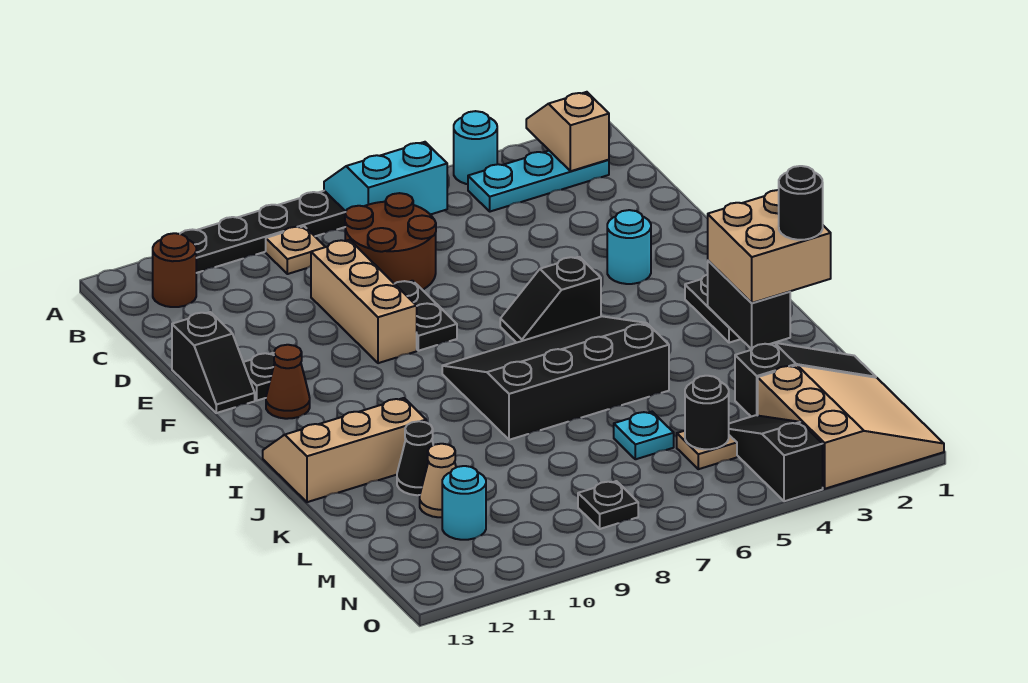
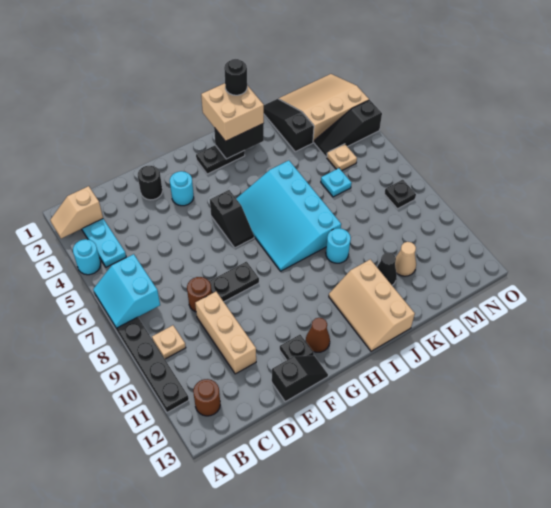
brown 2x2 round brick [345,193,436,290] -> brown 1x1 round brick [187,277,212,312]
tan 1x3 brick [311,240,417,363] -> tan 1x3 brick turned to [195,292,256,374]
black 3x4 slope [442,316,669,440] -> cyan 3x4 slope [236,161,341,271]
black 1x1 round brick [685,376,729,449] -> black 1x1 round brick moved to [138,166,162,200]
cyan 1x1 round brick [442,466,486,540] -> cyan 1x1 round brick moved to [326,228,351,263]

